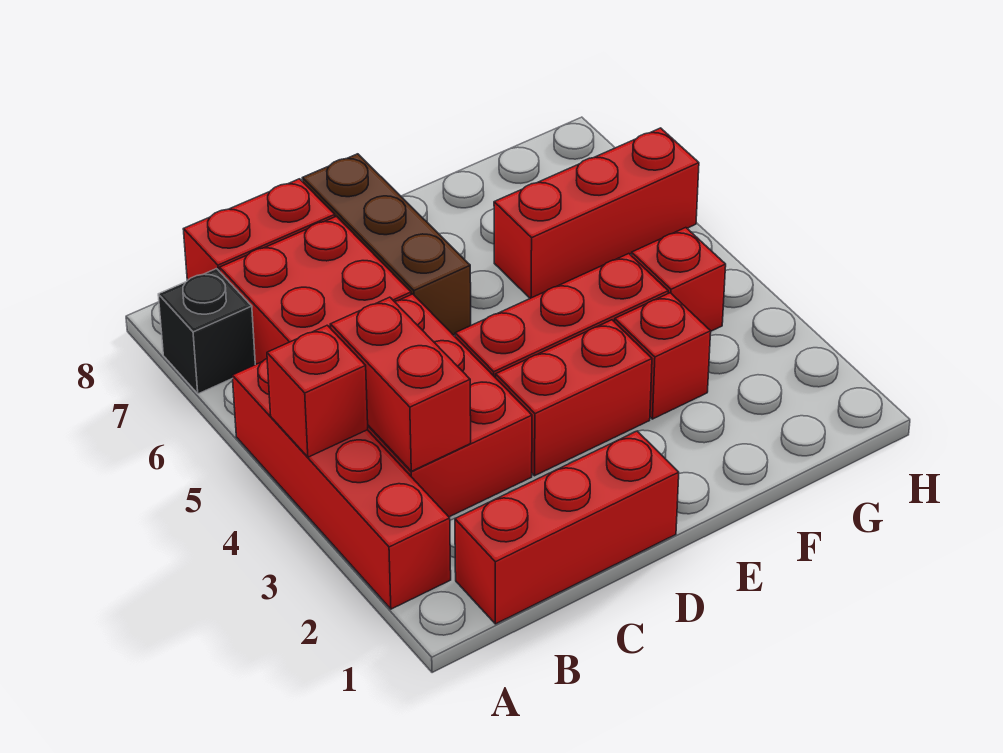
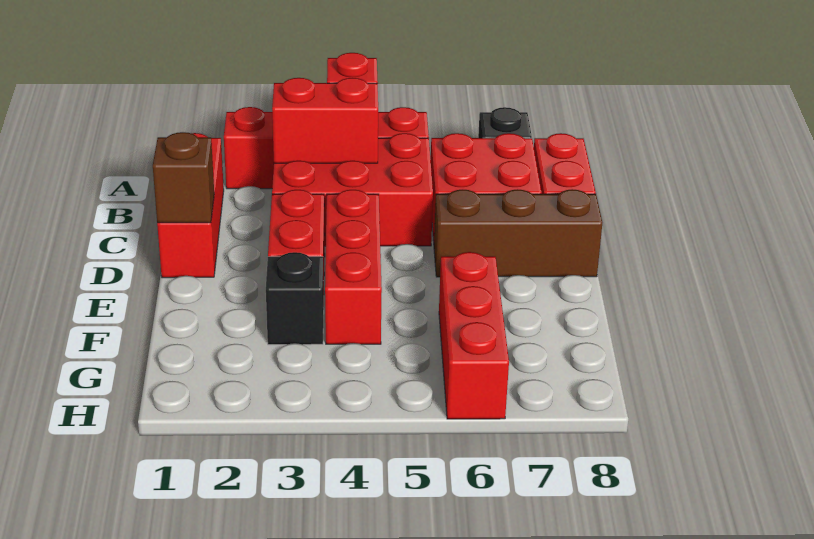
none -> brown 1x1 brick [153,132,214,223]
red 1x1 brick [615,293,711,419] -> black 1x1 brick [266,252,324,345]
red 1x1 brick [631,228,726,331] -> none

